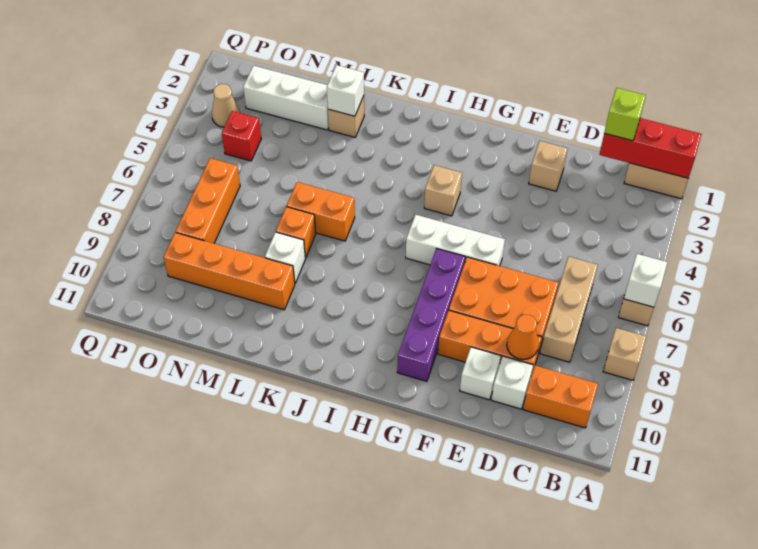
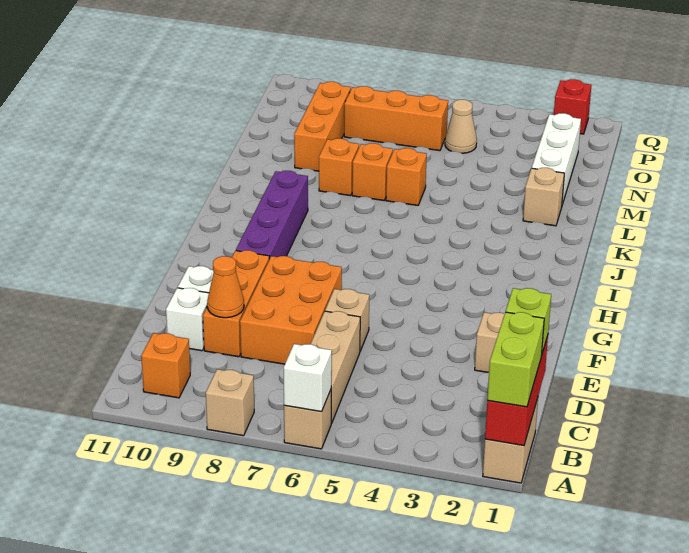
none -> lime 1x2 brick [487,312,544,407]
orange 1x2 brick [523,365,598,428] -> orange 1x1 brick [141,333,190,398]
tan 1x3 brick [540,257,598,362] -> tan 1x3 brick turned to [311,311,360,423]
white 1x3 brick [406,215,505,266] -> none
purple 1x4 brick [397,249,465,381] -> purple 1x4 brick turned to [236,171,308,259]
tan 1x1 brick [424,165,462,216] -> tan 1x1 brick moved to [325,289,369,351]
orange 1x2 brick [287,182,355,241] -> orange 1x1 brick [386,148,427,205]
white 1x1 brick [327,65,364,116] -> none
white 1x1 brick [265,232,305,283] -> orange 1x1 brick [319,138,359,196]
orange 1x4 brick [164,233,295,310] -> orange 1x3 brick [294,82,351,171]
red 1x1 brick [222,111,261,161] -> red 1x1 brick moved to [554,79,591,134]
tan 1x1 cone [212,84,240,127] -> tan 1x1 cone moved to [445,100,477,153]

